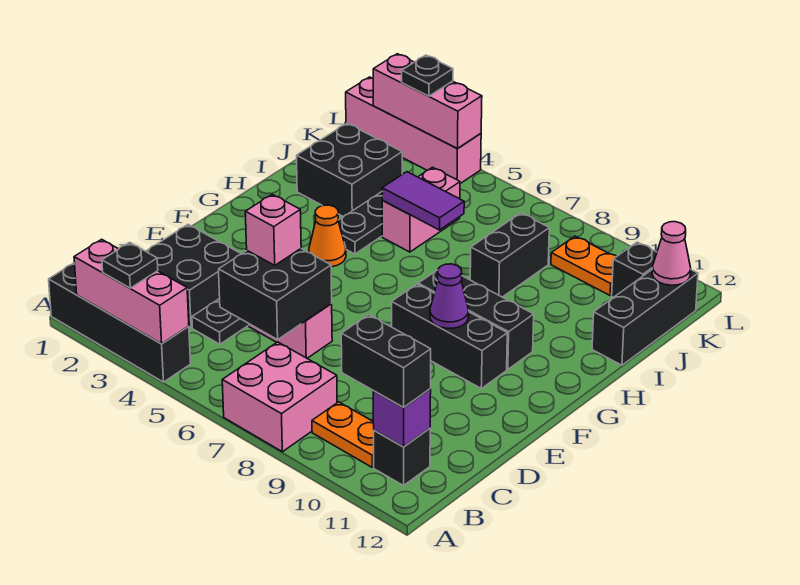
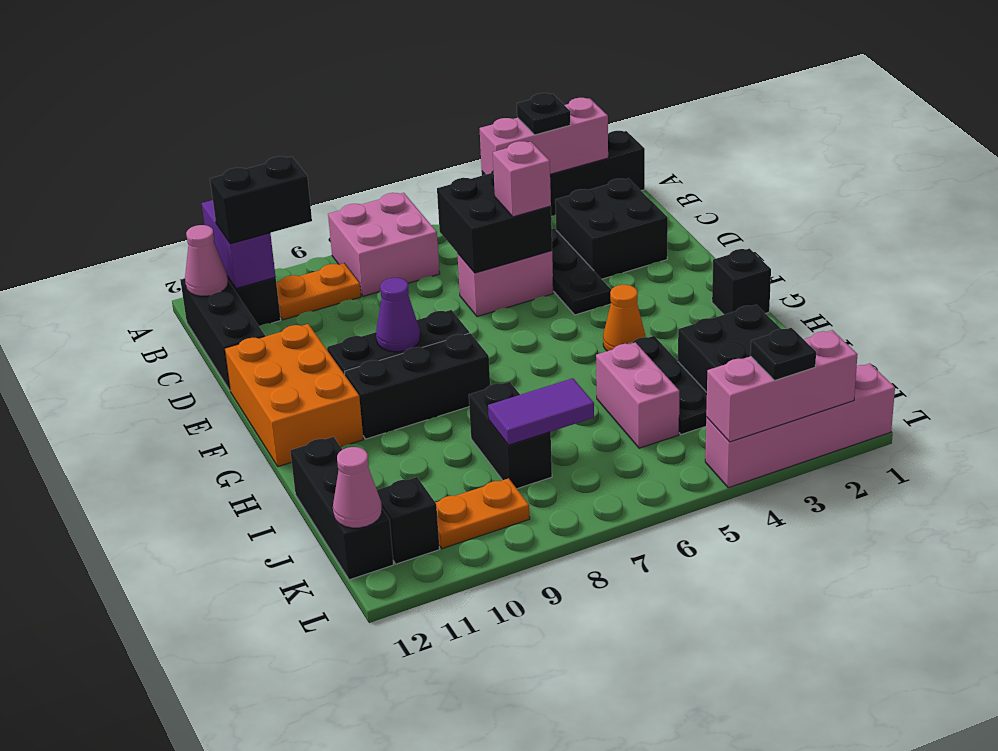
purple 1x1 brick [373,389,431,447] -> purple 1x2 brick [202,200,276,288]
none -> black 1x3 brick [181,279,265,390]
none -> pink 1x1 cone [185,225,228,296]
none -> orange 2x3 brick [225,324,363,467]
none -> black 1x1 brick [712,249,771,315]
purple 1x2 tile [382,172,464,230] -> purple 1x2 tile moved to [488,378,594,445]

